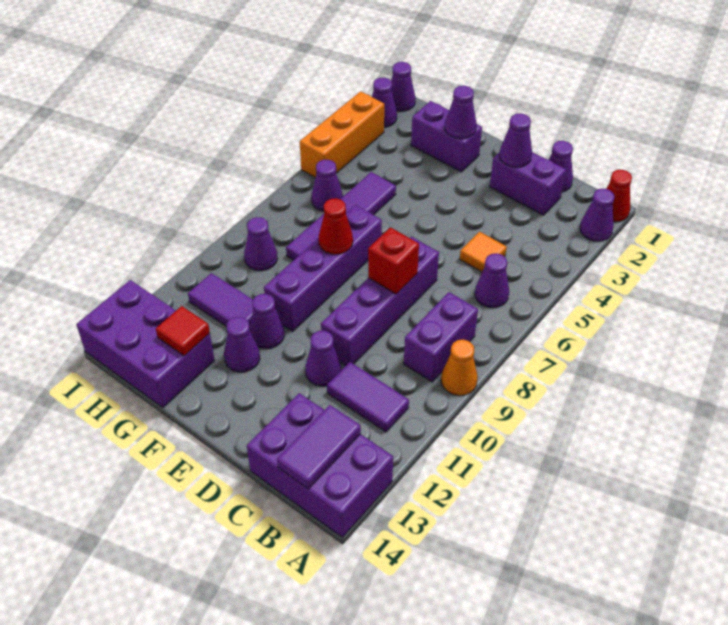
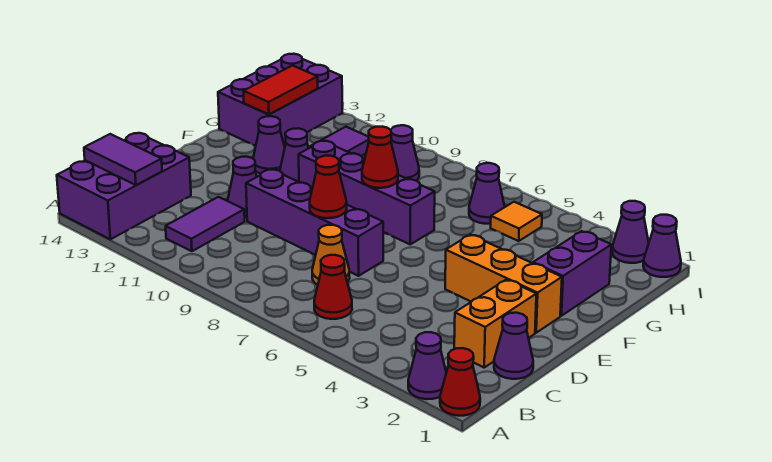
orange 1x1 cone [441,340,478,396] -> orange 1x1 cone moved to [312,225,350,285]
purple 1x1 cone [475,253,509,308] -> red 1x1 cone [314,255,352,319]
purple 1x2 brick [404,292,478,382] -> none
purple 1x2 brick [490,152,566,215] -> orange 1x2 brick [454,279,536,367]
orange 1x1 tile [460,232,507,272] -> orange 1x1 tile moved to [491,202,542,241]
purple 1x1 cone [499,113,532,167] -> none
red 1x1 brick [368,227,419,294] -> red 1x1 cone [310,156,347,218]
purple 1x1 cone [445,86,477,139] -> none
purple 1x4 tile [286,172,396,260] -> none
red 1x1 tile [156,306,210,356] -> red 1x2 tile [244,66,318,115]
orange 1x3 brick [300,91,384,178] -> orange 1x3 brick moved to [445,235,562,333]

